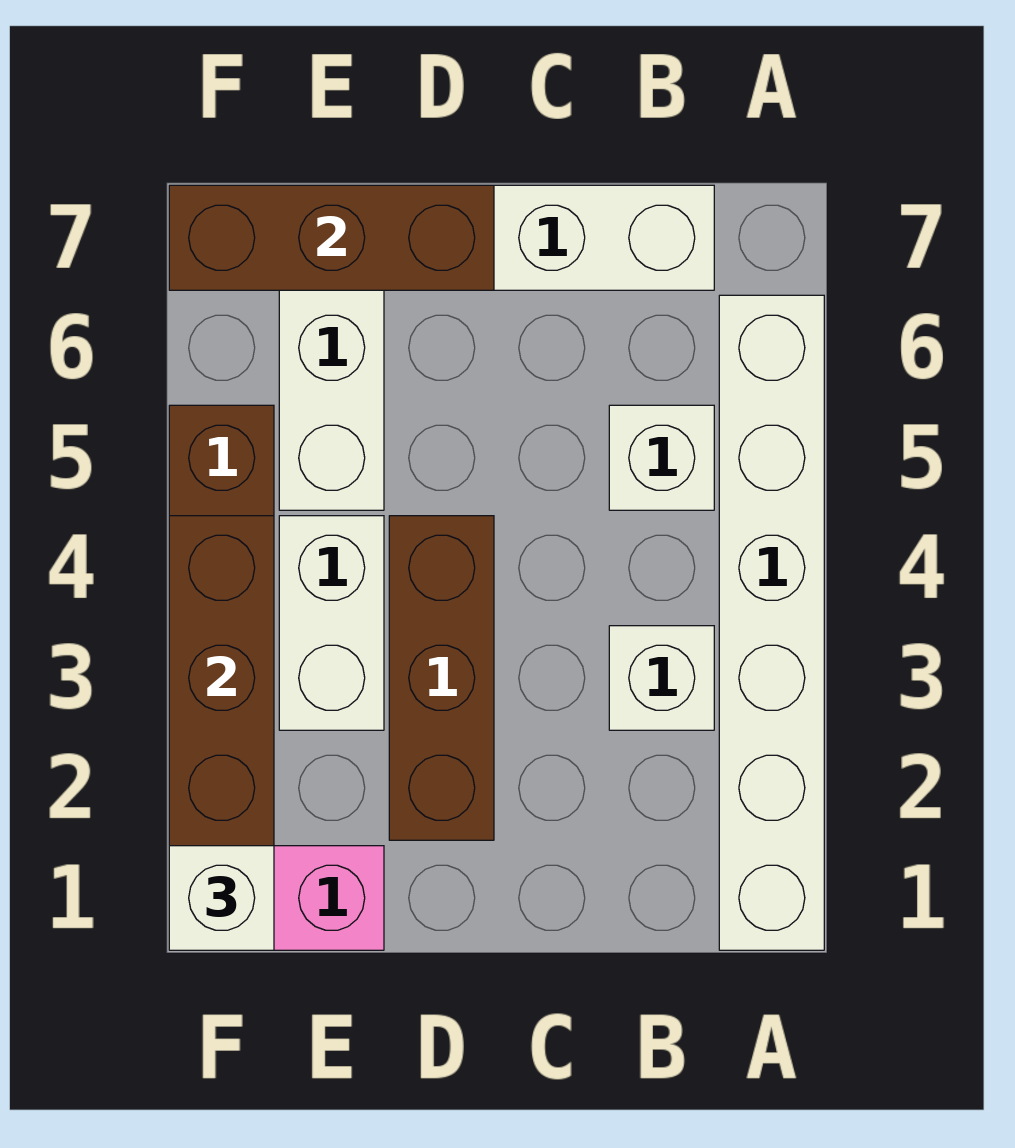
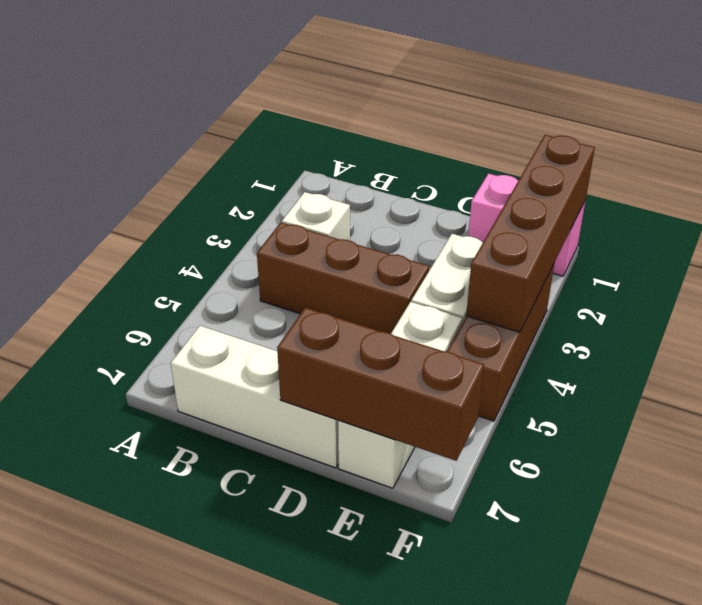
white 1x6 brick [719,295,824,950] -> none
white 1x1 brick [609,405,714,510] -> none
brown 1x3 brick [389,516,494,840] -> brown 1x3 brick turned to [257,222,429,334]
white 1x1 brick [169,846,274,950] -> none

